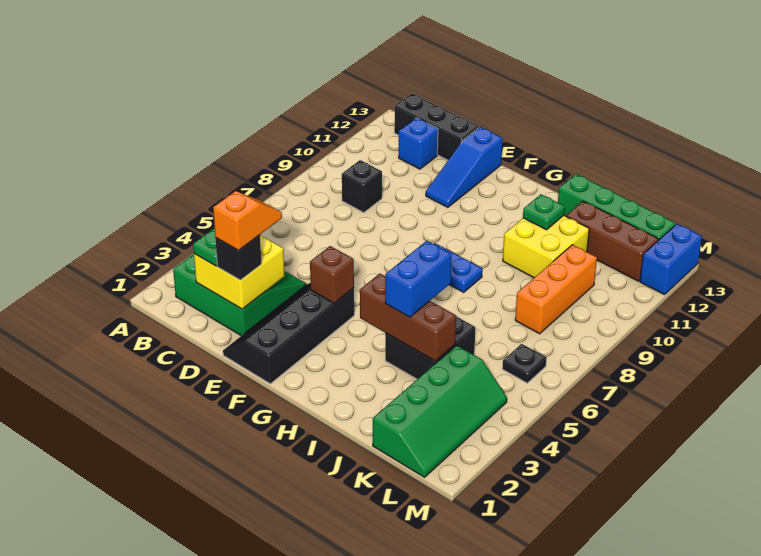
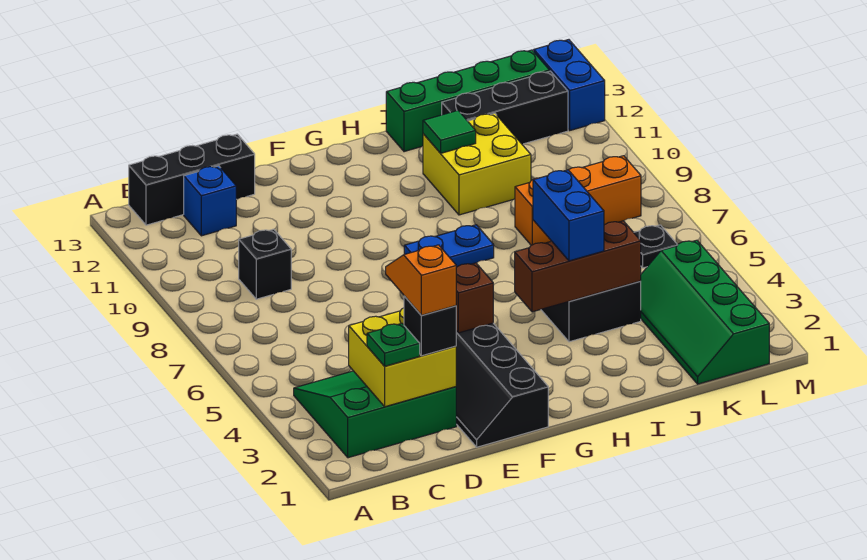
blue 1x3 slope [426,127,502,207] -> none
green 1x1 plate [523,194,565,230] -> green 1x1 tile [423,110,476,153]
brown 1x3 brick [566,201,658,281] -> black 1x3 brick [442,71,568,144]
green 2x4 slope [373,345,507,477] -> green 2x4 slope turned to [641,240,769,384]
orange 1x3 brick [515,245,597,334] -> orange 1x3 brick turned to [515,156,641,245]

